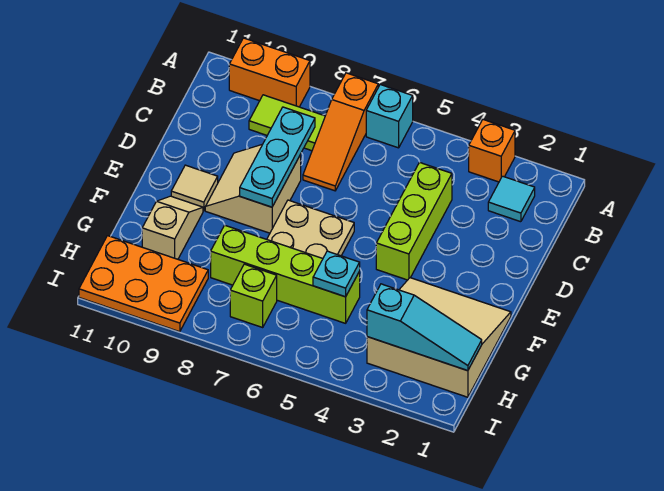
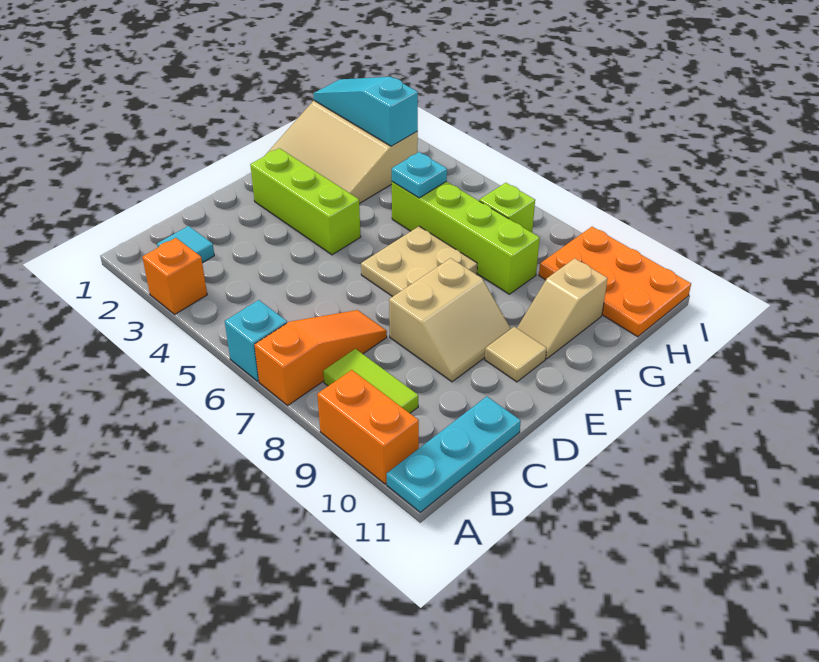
lime 1x3 brick [376,162,452,280] -> lime 1x3 brick turned to [250,148,361,255]
cyan 1x3 plate [240,107,315,207] -> cyan 1x3 plate moved to [387,396,521,512]

